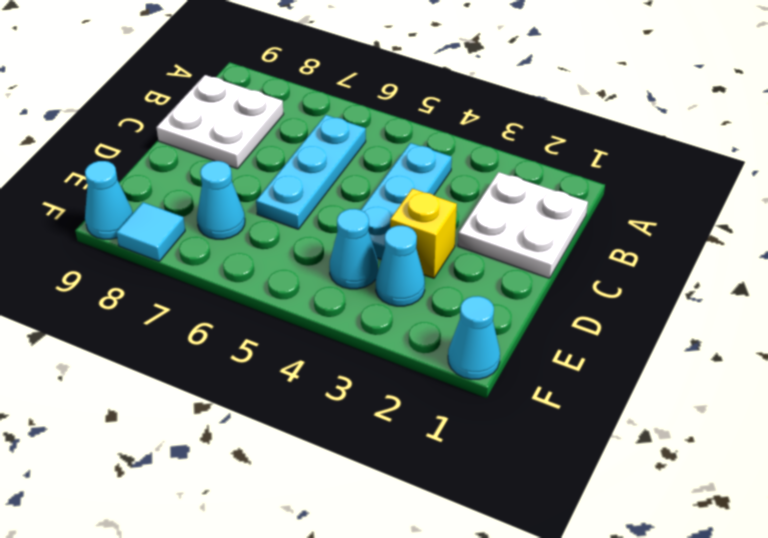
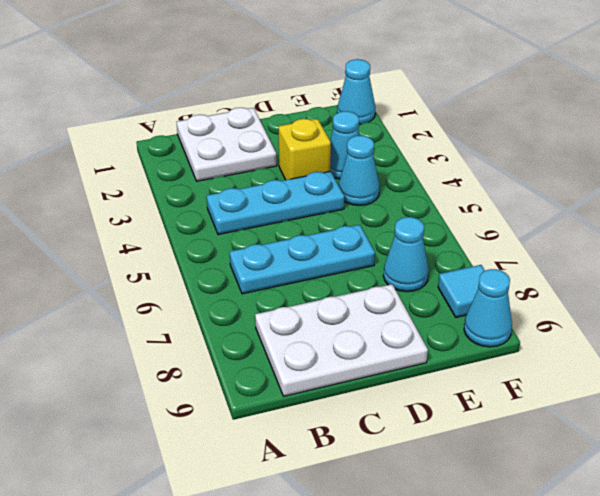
white 2x2 plate [156,75,284,169] -> white 2x3 plate [255,284,428,396]

